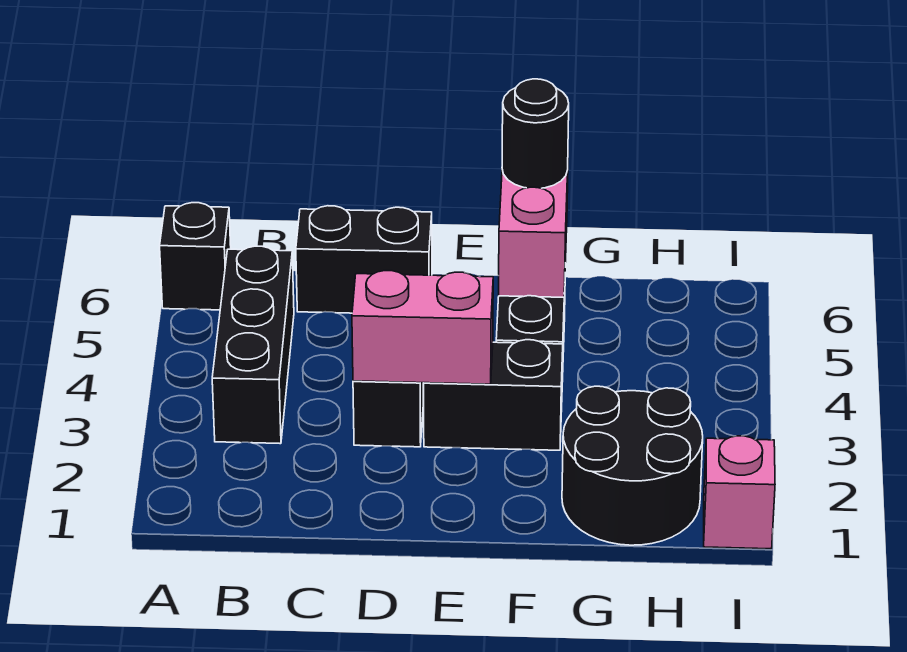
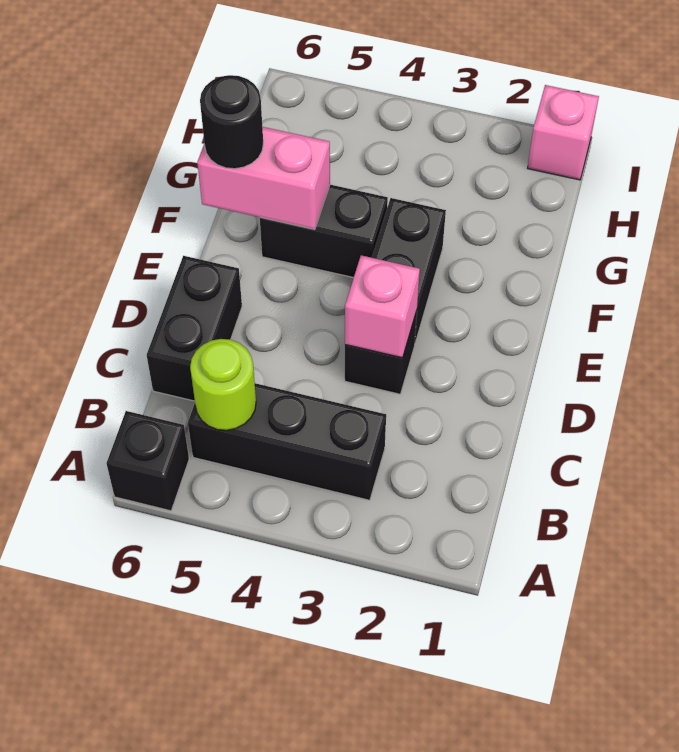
none -> lime 1x1 round brick [190,339,256,430]
pink 1x2 brick [352,271,493,384] -> pink 1x1 brick [345,255,420,358]
black 2x2 round brick [562,386,703,545] -> none

